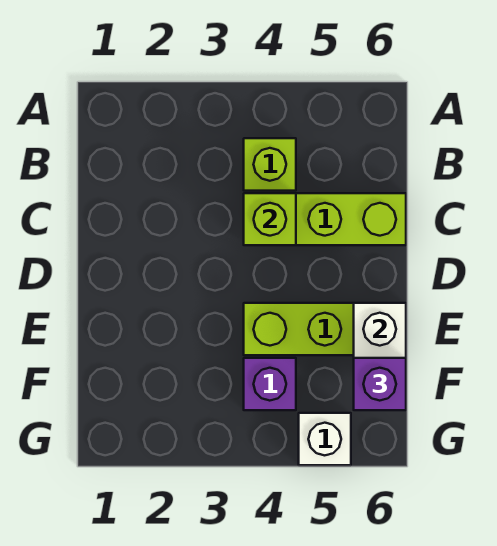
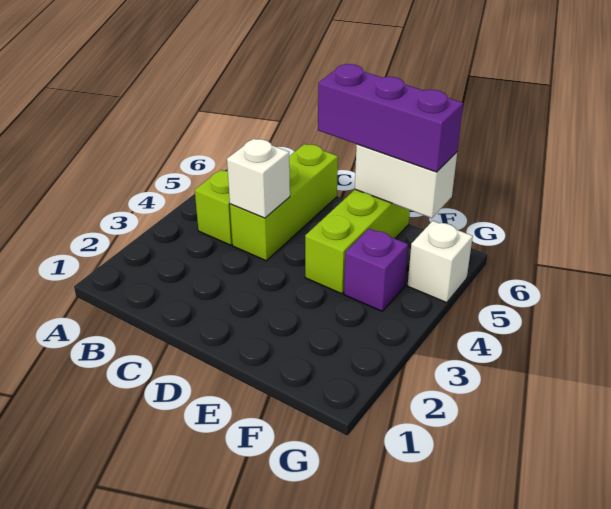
lime 1x1 brick [244,193,296,245] -> white 1x1 brick [227,139,290,218]
purple 1x1 brick [354,358,406,410] -> purple 1x3 brick [318,64,463,172]

